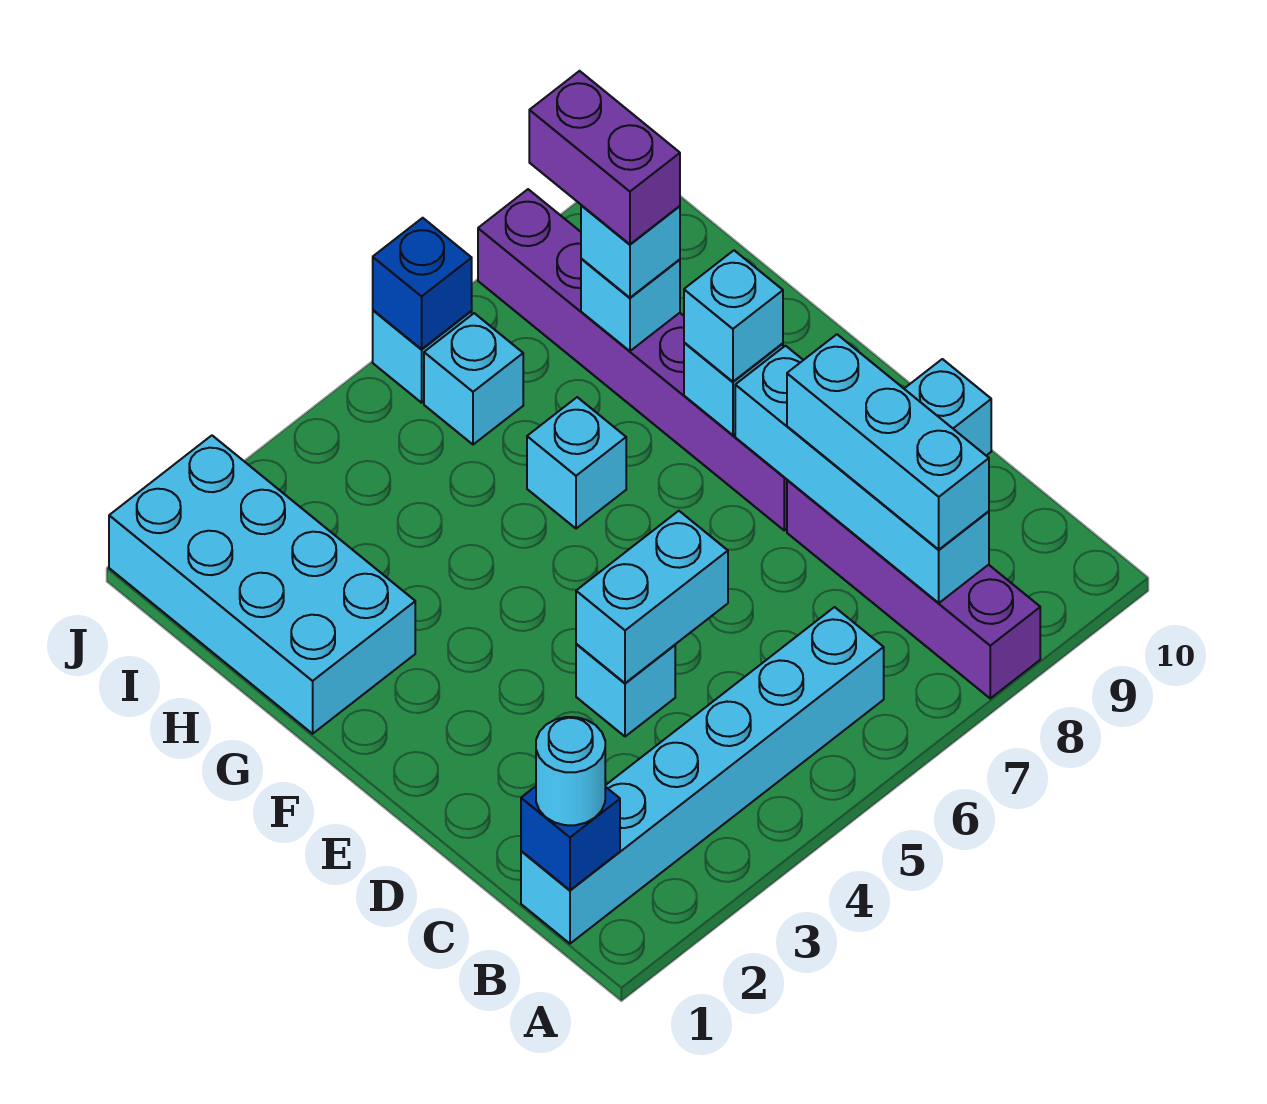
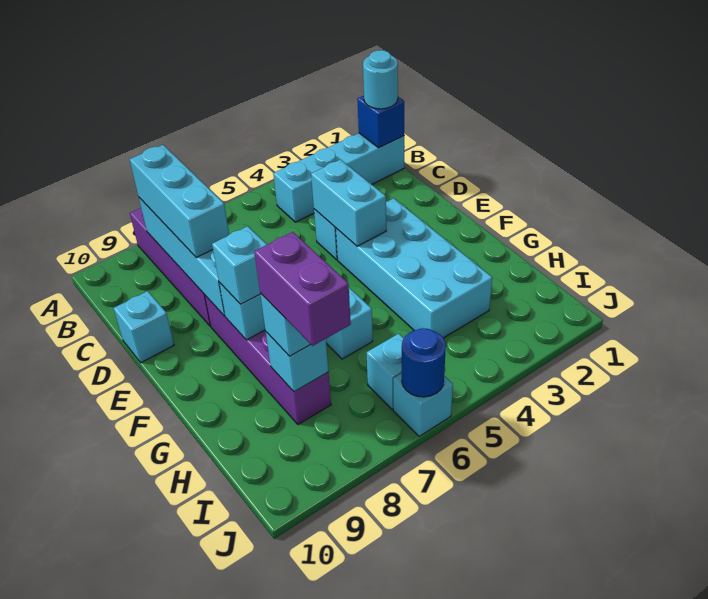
cyan 1x6 brick [521,607,884,944] -> cyan 1x4 brick [273,133,404,222]
cyan 1x2 brick [576,511,728,683] -> cyan 1x2 brick turned to [311,160,386,246]
purple 1x6 brick [478,189,787,530] -> purple 1x4 brick [205,296,331,424]
cyan 2x4 brick [109,436,415,734] -> cyan 2x4 brick moved to [336,198,492,338]
blue 1x1 brick [373,218,472,349] -> blue 1x1 round brick [402,328,446,397]

